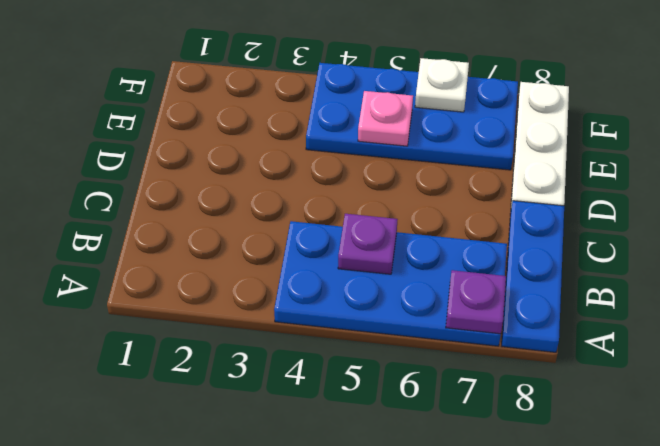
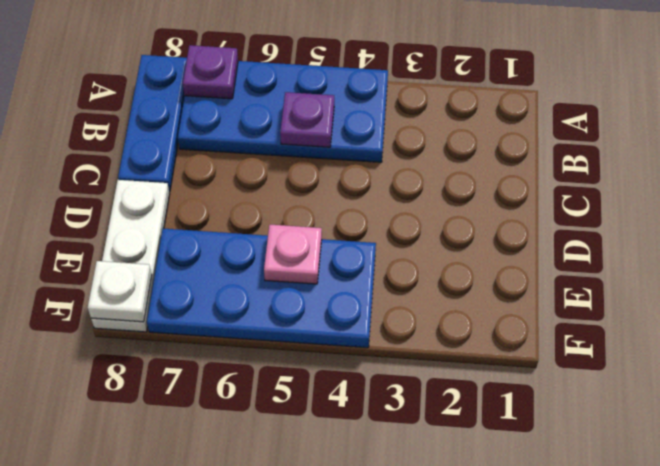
white 1x1 plate [415,58,469,112] -> white 1x1 plate moved to [88,261,152,322]

